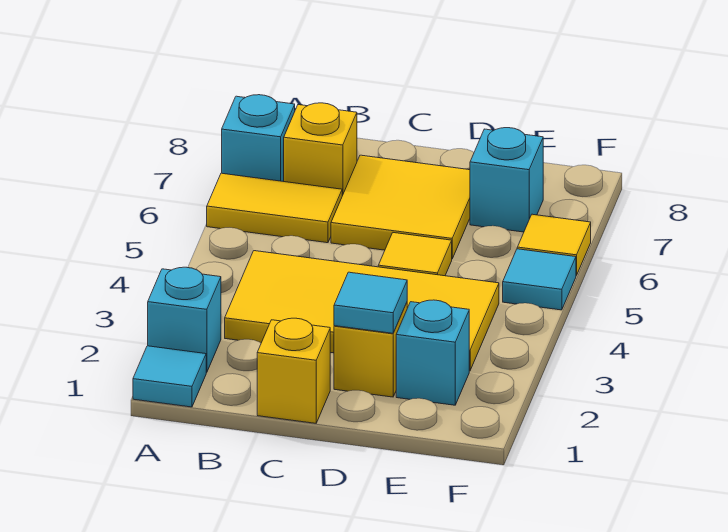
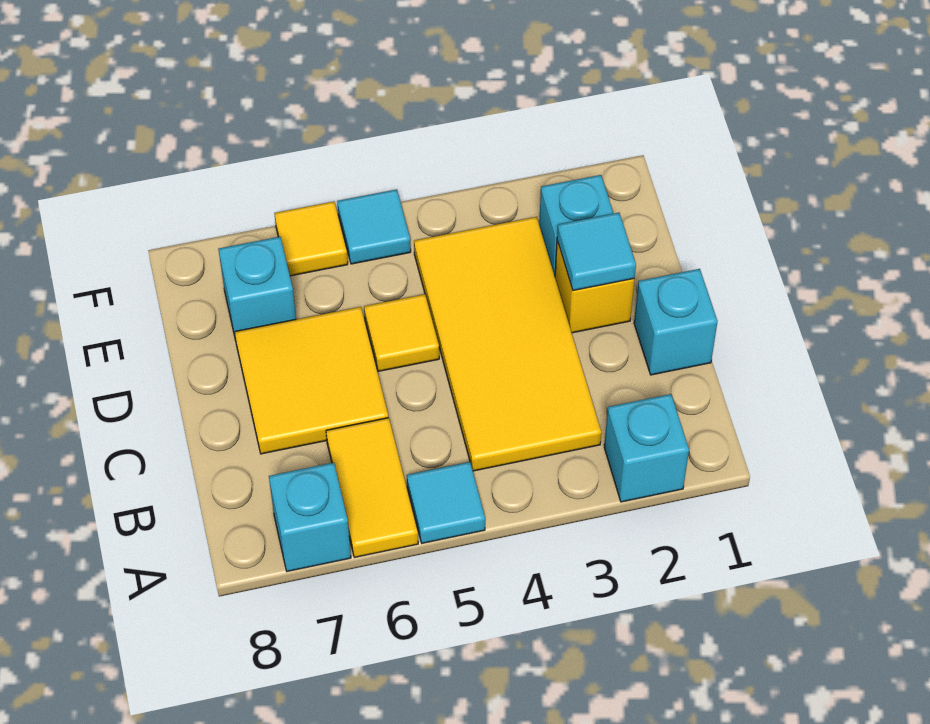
cyan 1x1 tile [133,346,206,407] -> cyan 1x1 tile moved to [407,462,485,543]
yellow 1x1 brick [284,103,357,196] -> none
yellow 1x1 brick [257,318,330,423] -> cyan 1x1 brick [634,269,718,375]

